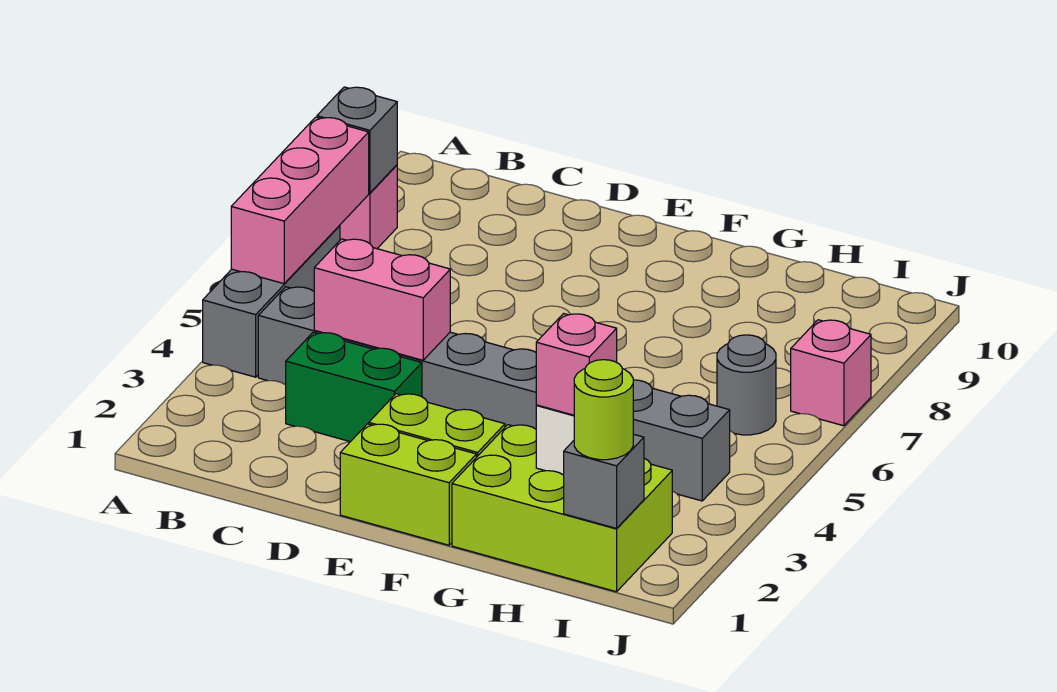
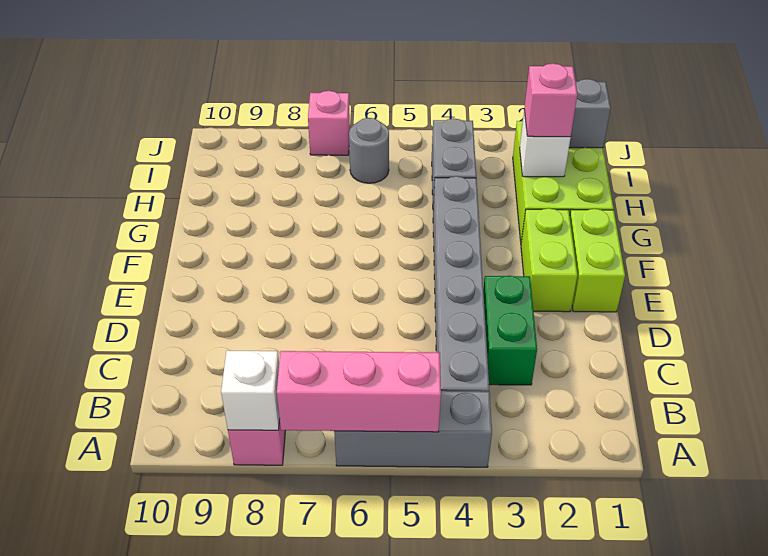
grey 1x1 brick [317,87,397,193] -> white 1x1 brick [221,351,280,430]
pink 1x2 brick [314,239,450,360] -> none
lime 1x1 round brick [574,360,633,460] -> none

